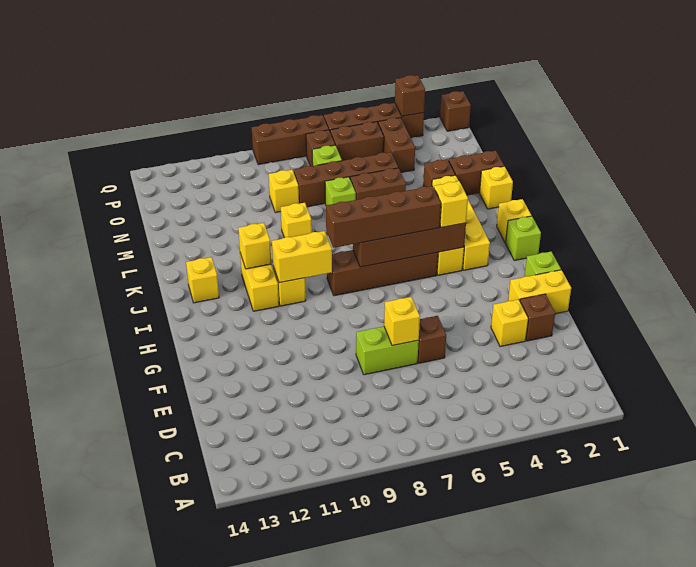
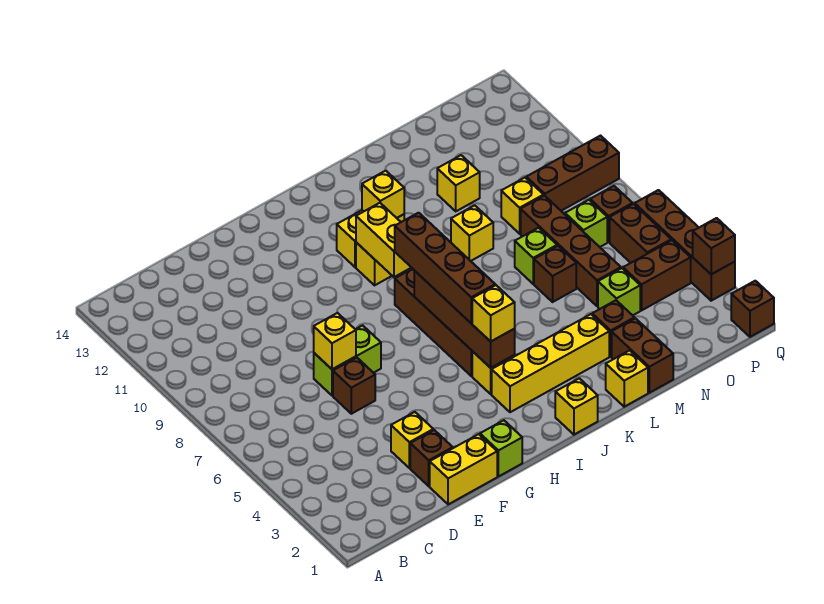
lime 1x2 brick [356,326,419,375] -> lime 1x2 brick turned to [314,325,381,396]
yellow 1x2 brick [508,270,571,314] -> yellow 1x2 brick turned to [430,434,497,504]
lime 1x1 brick [506,216,541,260] -> lime 1x1 brick moved to [598,268,640,315]
yellow 1x1 brick [186,257,219,303] -> yellow 1x1 brick moved to [437,155,480,211]
brown 1x2 brick [350,168,406,200] -> brown 1x1 brick [534,246,576,302]
brown 1x3 brick [251,115,329,165] -> brown 1x3 brick turned to [526,136,619,211]

